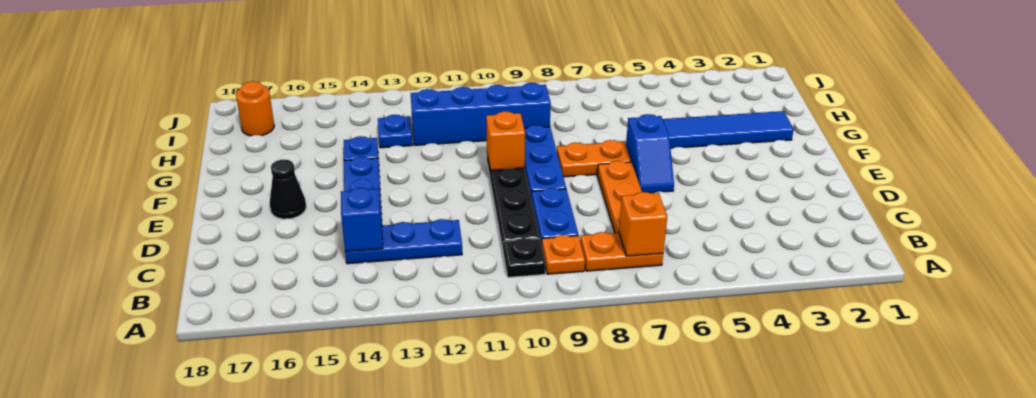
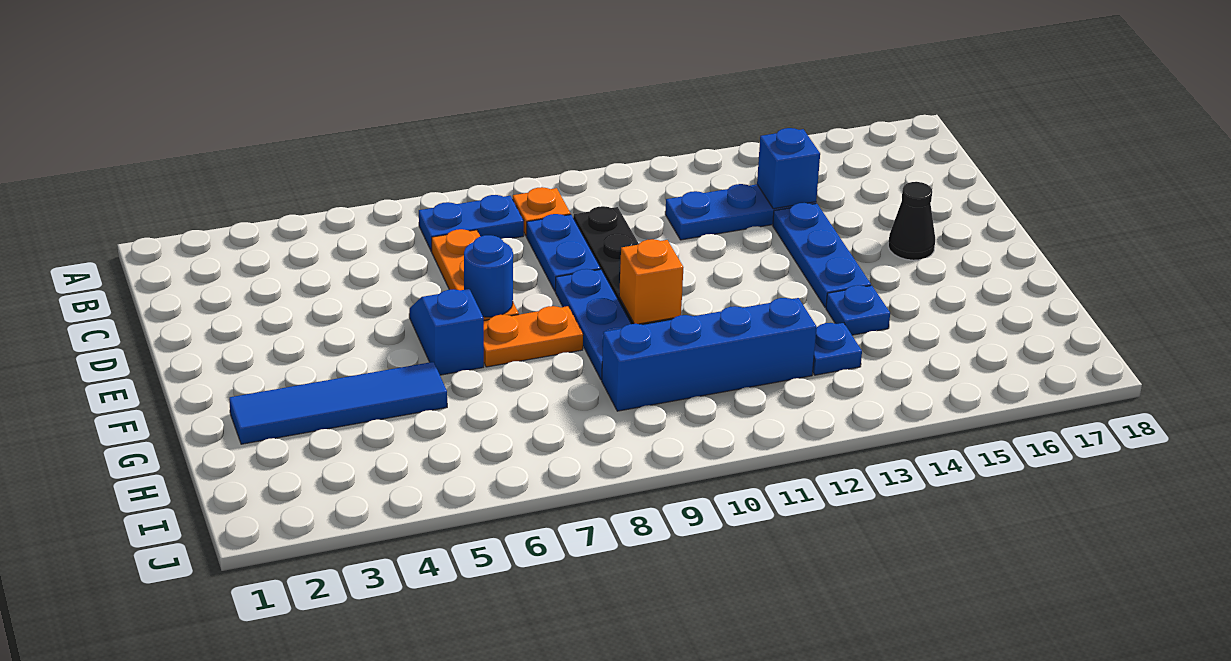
orange 1x2 plate [580,232,663,271] -> blue 1x2 plate [419,195,524,251]
orange 1x1 brick [619,192,667,256] -> none
black 1x1 plate [503,238,546,277] -> none
none -> blue 1x1 round brick [464,235,513,317]
orange 1x1 round brick [236,81,274,136] -> none

